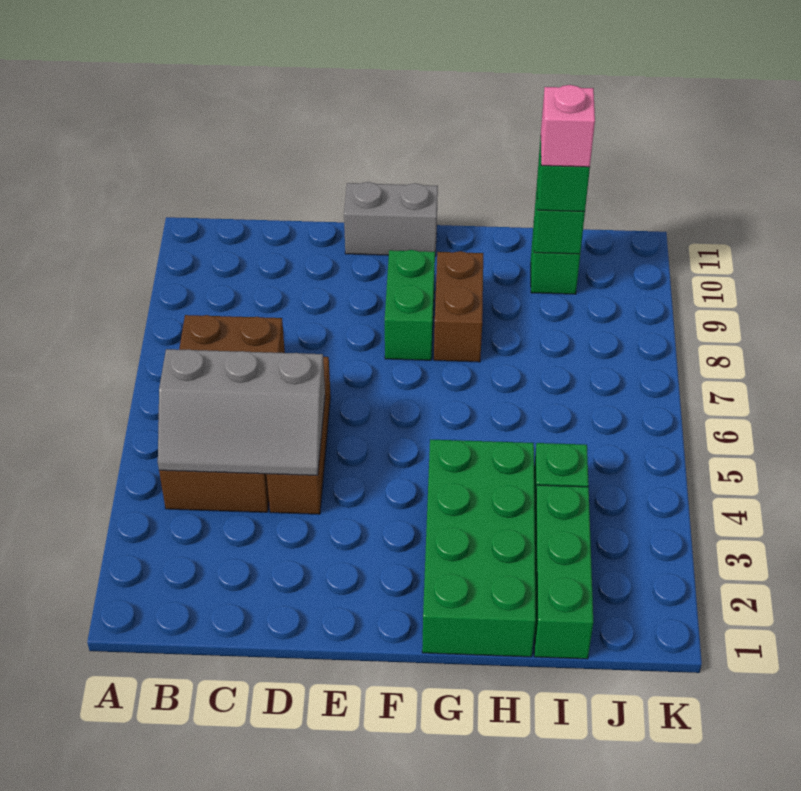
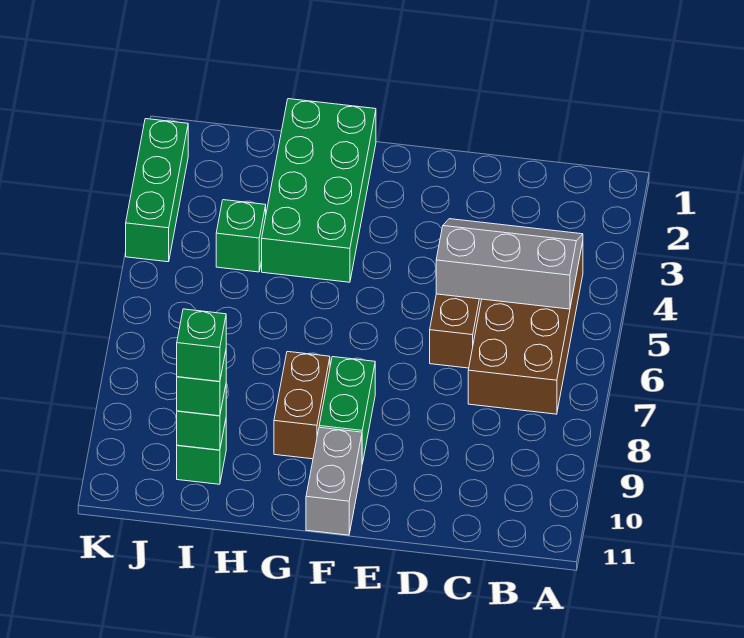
grey 1x2 brick [344,182,438,256] -> grey 1x2 brick turned to [306,427,362,535]
green 1x3 brick [534,485,593,659] -> green 1x3 brick moved to [126,119,188,262]
pink 1x1 brick [541,85,595,167] -> green 1x1 brick [177,309,226,382]

